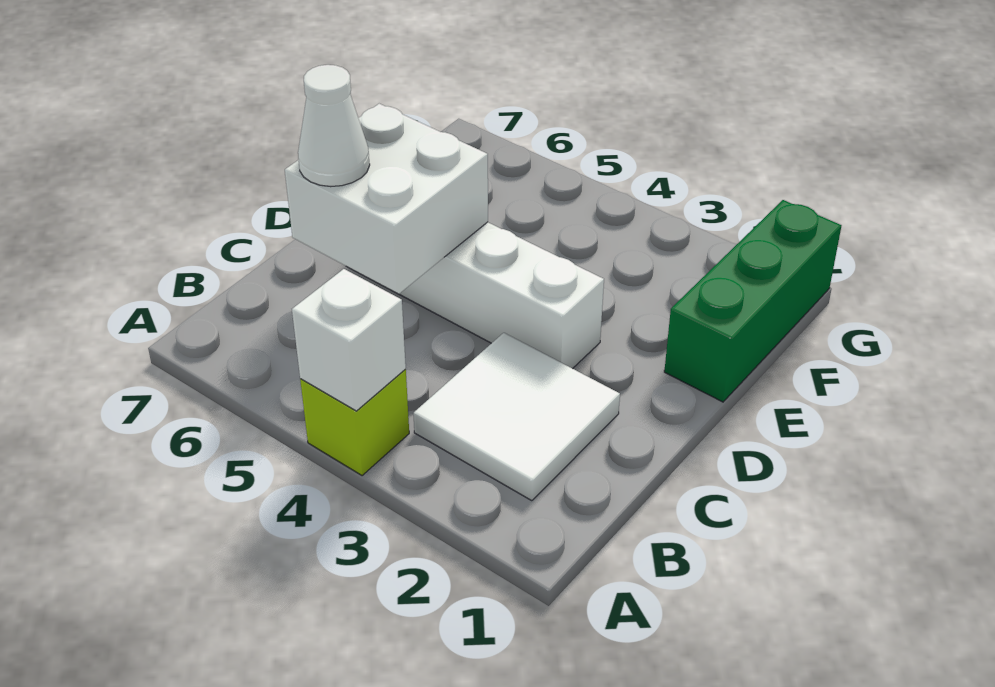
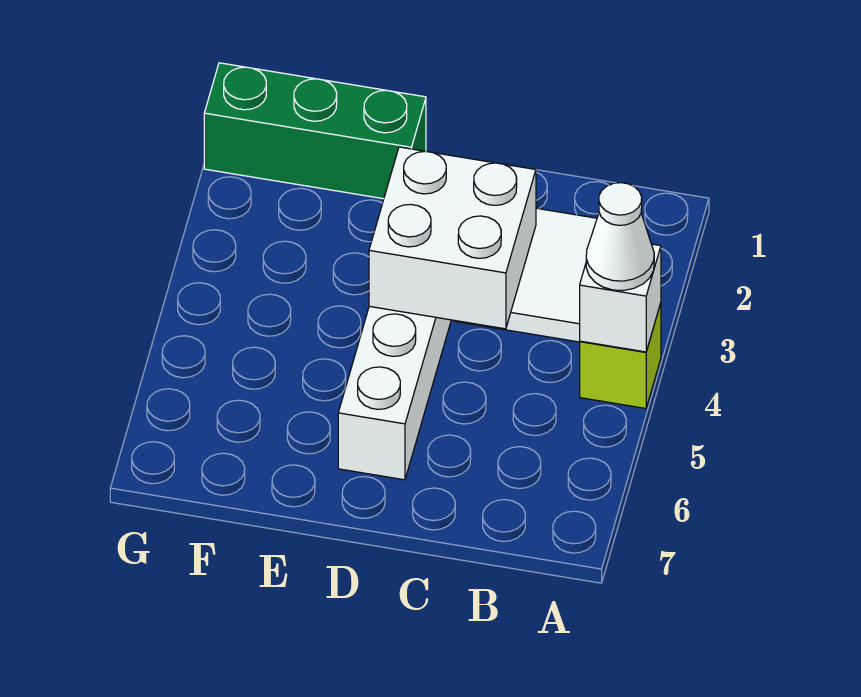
white 2x2 brick [285,104,488,294] -> white 2x2 brick moved to [369,147,536,329]
white 1x1 cone [298,65,370,187] -> white 1x1 cone moved to [586,183,654,291]

